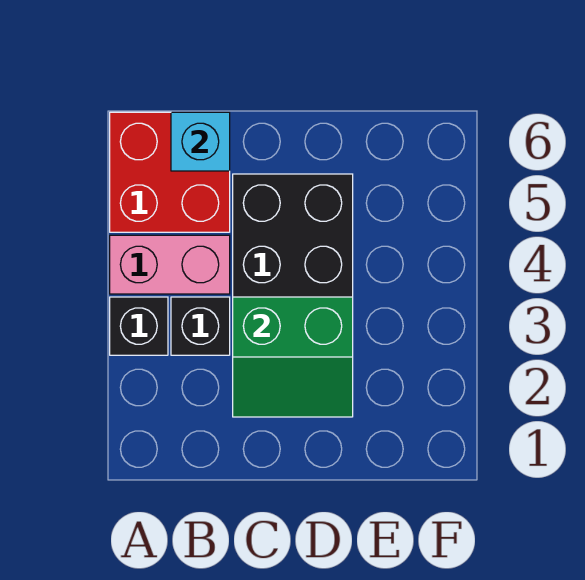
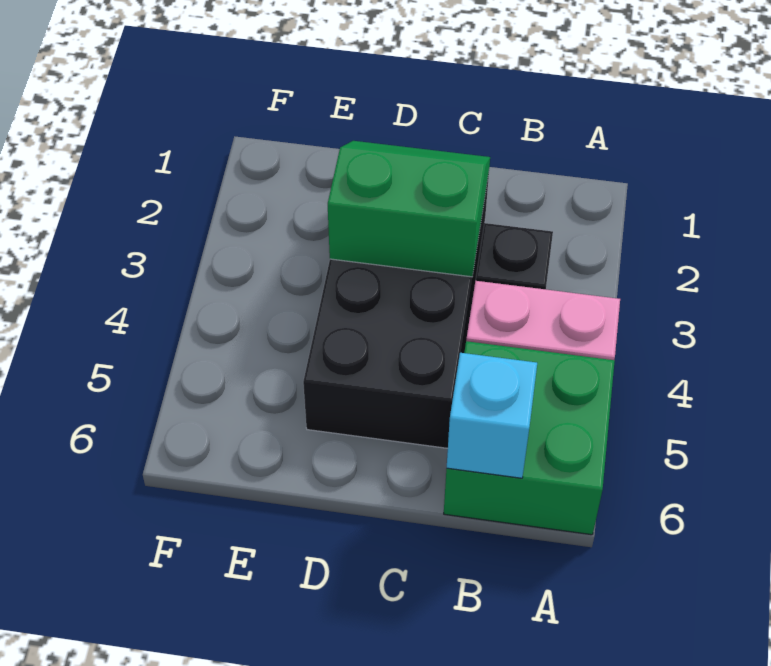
black 1x1 brick [110,297,168,355] -> none
red 2x2 brick [110,112,230,232] -> green 2x2 brick [444,341,615,535]

